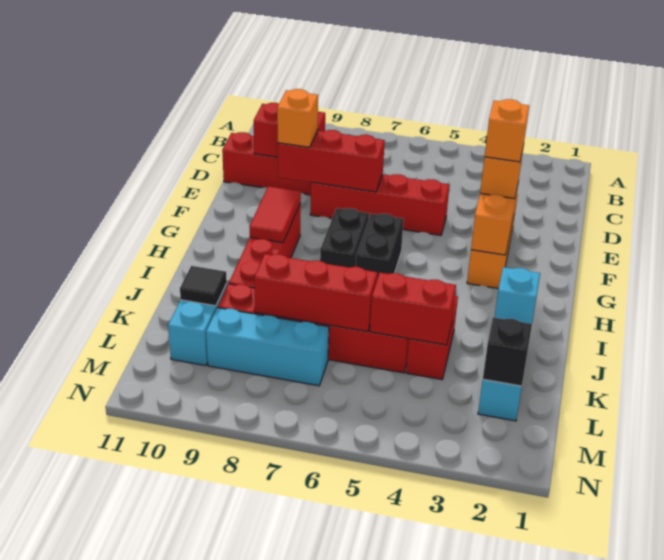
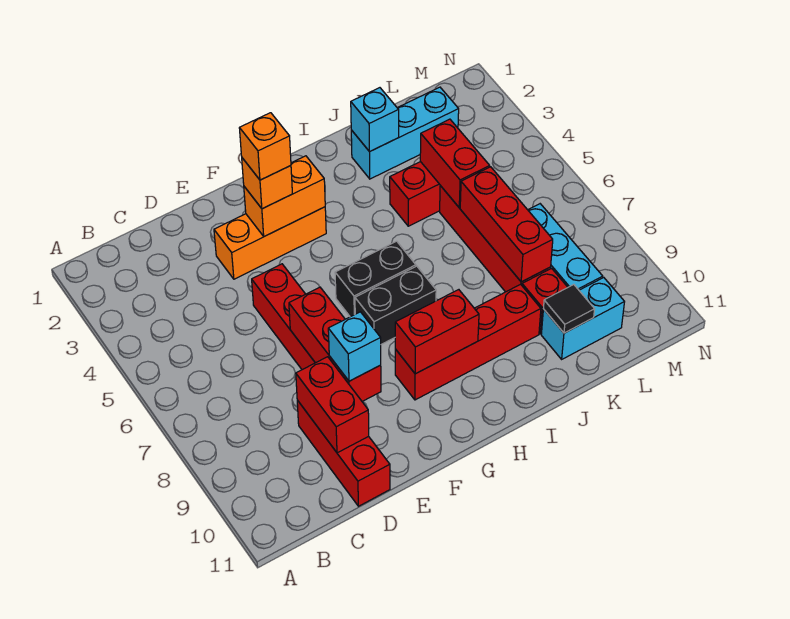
orange 1x1 brick [277,89,318,147] -> cyan 1x1 brick [328,312,381,381]
red 1x2 tile [249,186,301,243] -> red 1x2 brick [395,290,479,374]
black 1x1 brick [483,317,532,386] -> none

